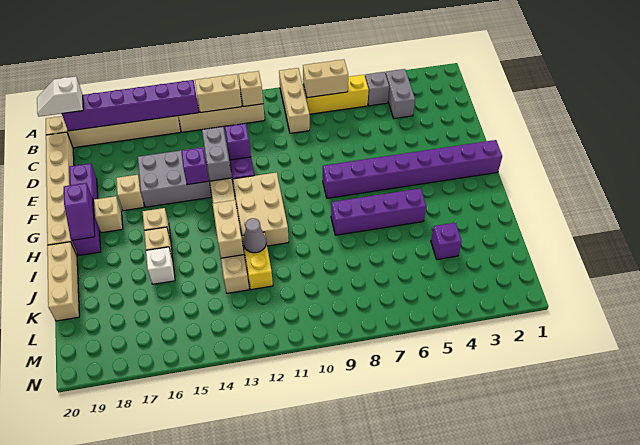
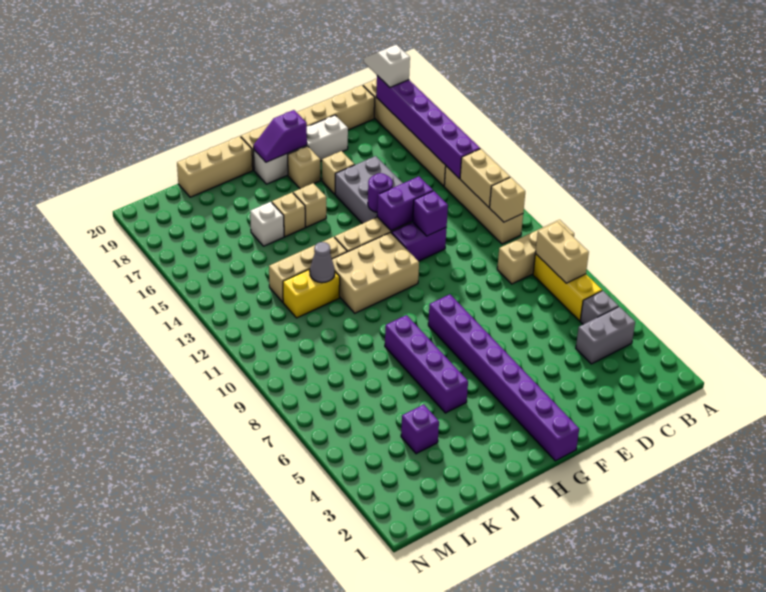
grey 1x2 brick [202,127,231,181] -> purple 1x2 brick [377,176,433,231]
purple 1x4 brick [69,163,101,256] -> white 1x4 brick [254,115,348,184]
purple 1x1 brick [181,148,209,185] -> purple 1x1 round brick [368,173,393,212]
tan 1x2 brick [213,200,244,258] -> none

